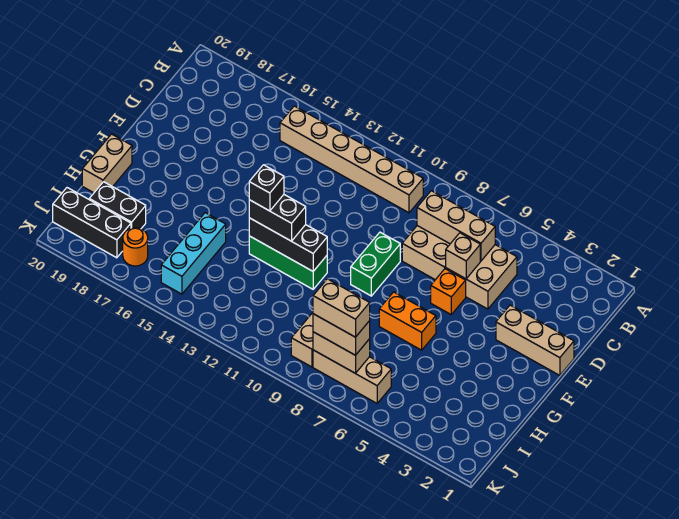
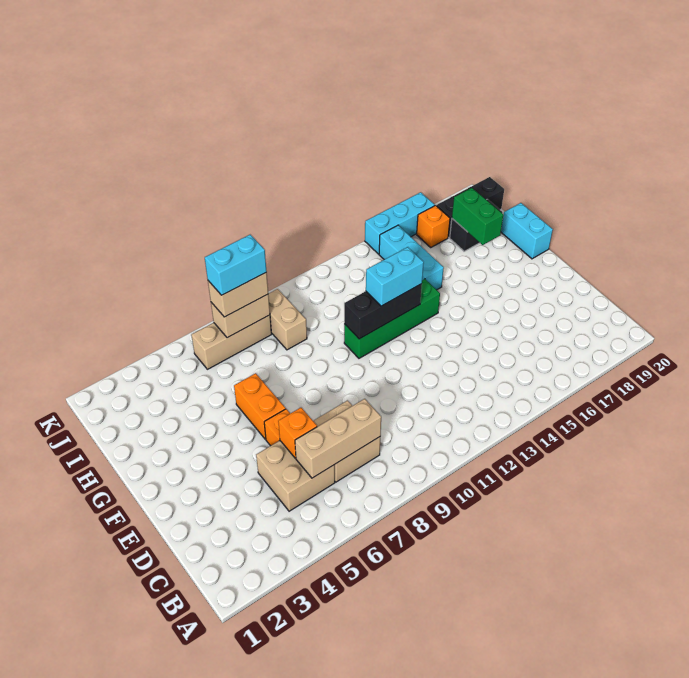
tan 1x6 brick [280,106,423,213] -> none
tan 1x1 brick [446,233,480,279] -> orange 1x1 brick [278,408,317,458]
tan 1x3 brick [496,305,574,375] -> none
green 1x2 brick [351,232,400,296] -> green 1x2 brick moved to [452,188,503,245]
orange 1x2 brick [379,292,436,350] -> orange 1x2 brick turned to [234,373,286,439]
green 1x3 brick [249,236,327,289] -> green 1x4 brick [344,279,440,358]
black 1x2 brick [249,195,306,241] -> cyan 1x2 brick [366,247,424,306]
black 1x1 brick [249,165,284,211] -> none
tan 1x2 brick [82,134,132,193] -> cyan 1x2 brick [501,203,553,259]
tan 1x2 brick [313,279,370,337] -> cyan 1x2 brick [205,235,267,295]
orange 1x1 round brick [123,228,148,266] -> orange 1x1 brick [417,205,450,247]
none -> cyan 1x3 brick [365,192,435,254]

